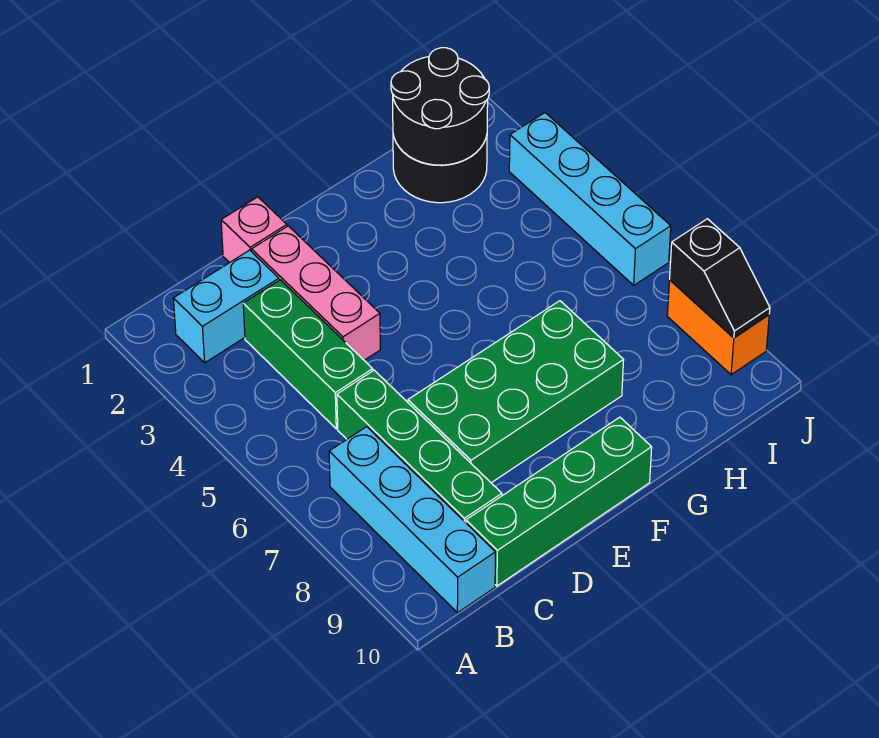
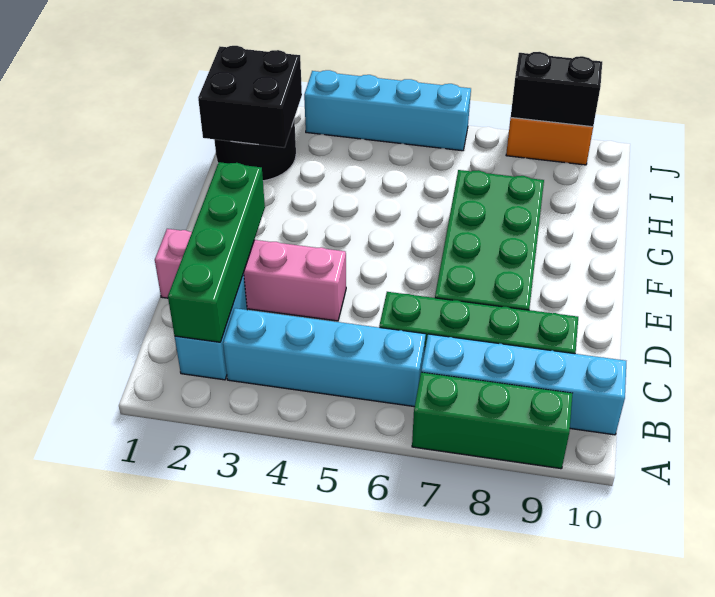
none -> cyan 1x4 brick [223,308,426,407]
green 1x3 brick [243,280,373,429] -> green 1x3 brick moved to [412,372,572,469]
green 1x4 brick [466,417,652,586] -> green 1x4 brick moved to [168,162,265,342]
black 2x2 round brick [391,48,489,165] -> black 2x2 brick [198,46,302,148]
black 1x2 slope [670,219,770,338] -> black 1x2 brick [511,52,602,127]

